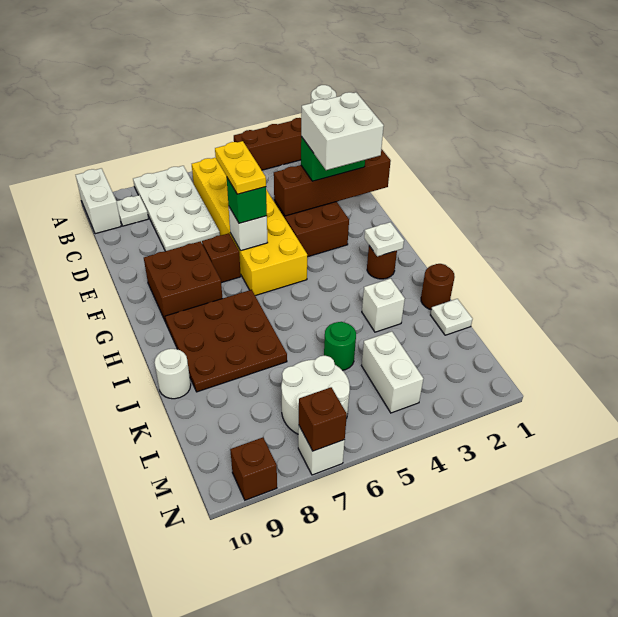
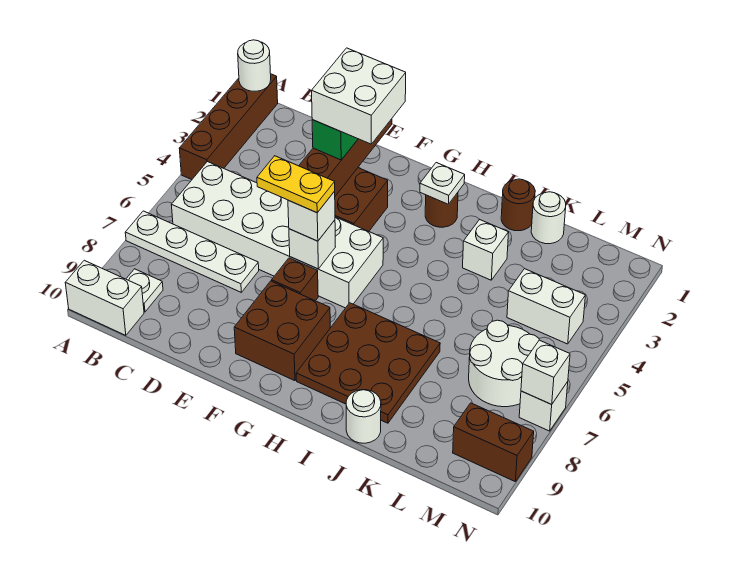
white 2x4 plate [133,166,220,251] -> white 1x4 plate [125,211,259,292]
yellow 2x6 brick [192,158,307,296] -> white 2x6 brick [171,162,383,308]
green 1x1 brick [227,178,267,223] -> white 1x1 brick [288,191,335,241]
white 1x1 plate [431,299,472,335] -> white 1x1 round brick [531,192,566,244]
green 1x1 round brick [324,322,356,370] -> none
brown 1x1 brick [299,387,347,451] -> white 1x1 brick [521,340,570,404]
brown 1x1 brick [230,438,277,500] -> brown 1x2 brick [453,403,534,481]

